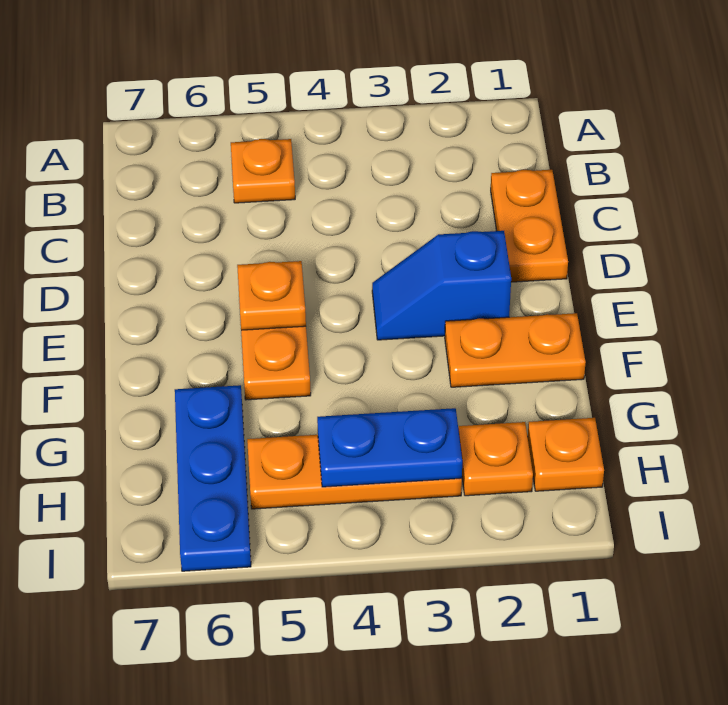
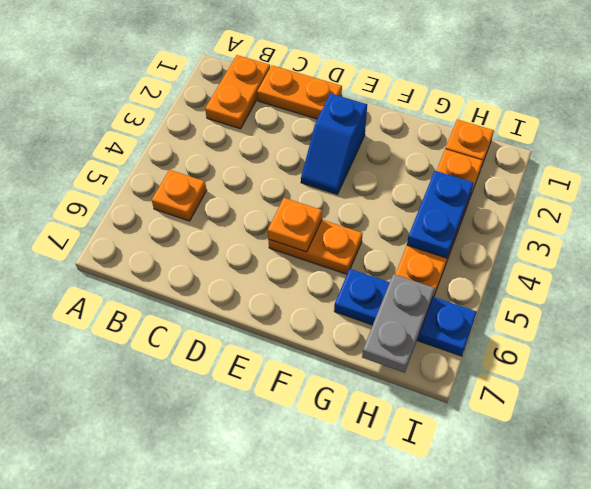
orange 1x2 plate [445,313,586,387] -> orange 1x2 plate moved to [205,55,270,129]
none -> grey 1x2 plate [362,274,435,373]

